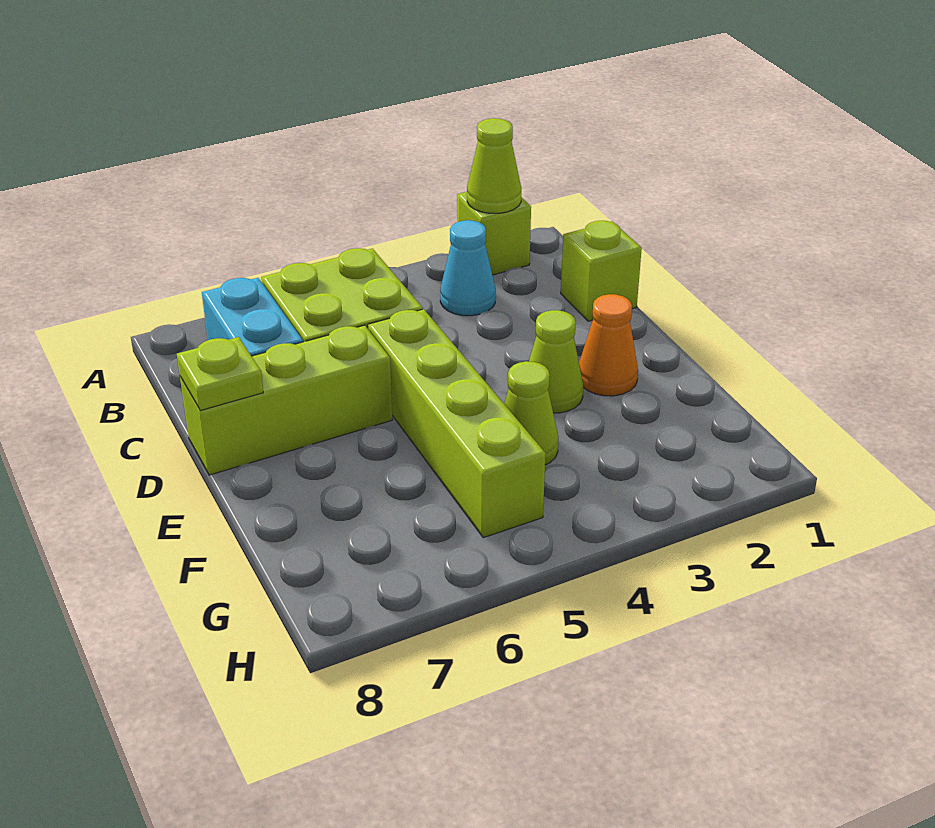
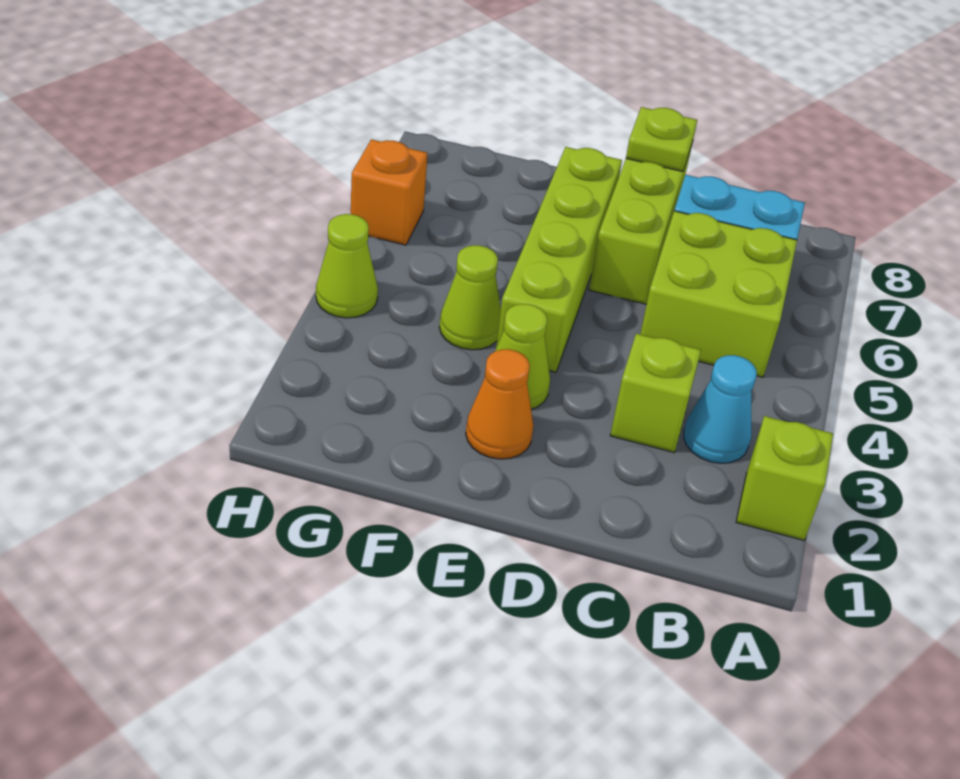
lime 1x1 cone [467,118,521,213] -> lime 1x1 cone moved to [316,214,378,318]
lime 1x1 brick [561,221,642,321] -> lime 1x1 brick moved to [610,334,701,453]
lime 1x4 brick [368,309,546,538] -> lime 1x4 brick turned to [496,147,622,372]
none -> orange 1x1 brick [351,139,427,245]

